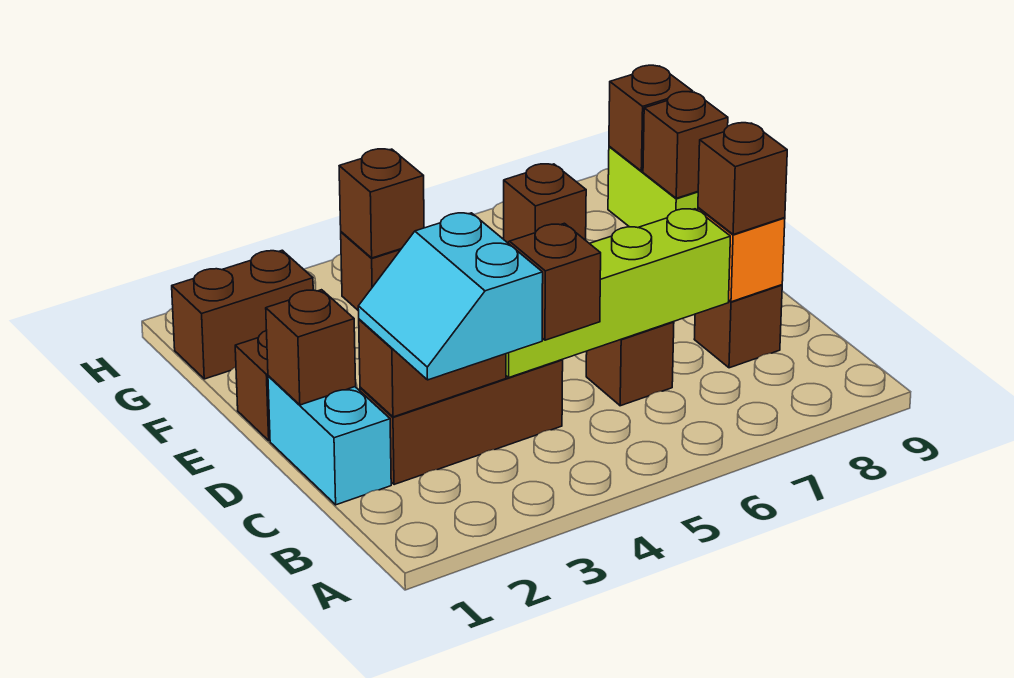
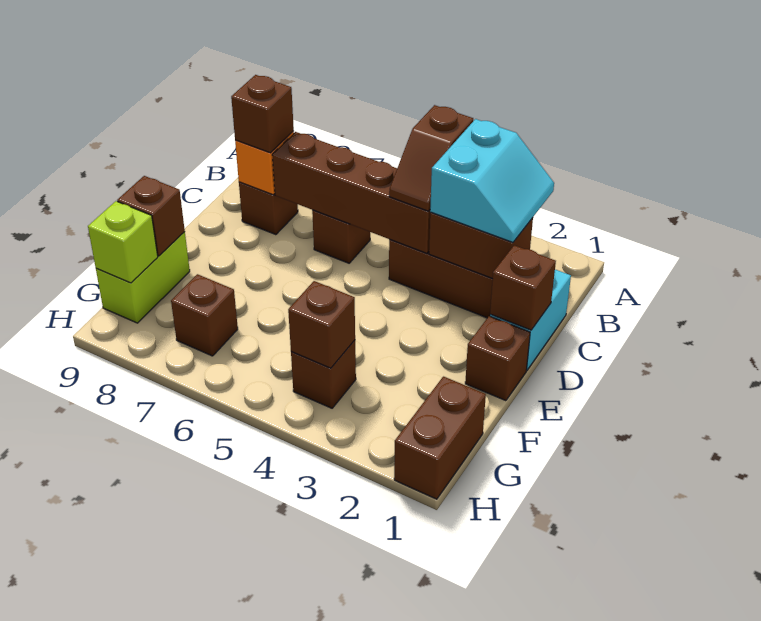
lime 1x4 brick [506,209,730,377] -> brown 1x4 brick [272,132,431,254]
brown 1x2 brick [172,250,313,379] -> brown 1x2 brick turned to [394,377,486,499]
brown 1x1 brick [609,65,693,171] -> lime 1x1 brick [88,201,158,283]

